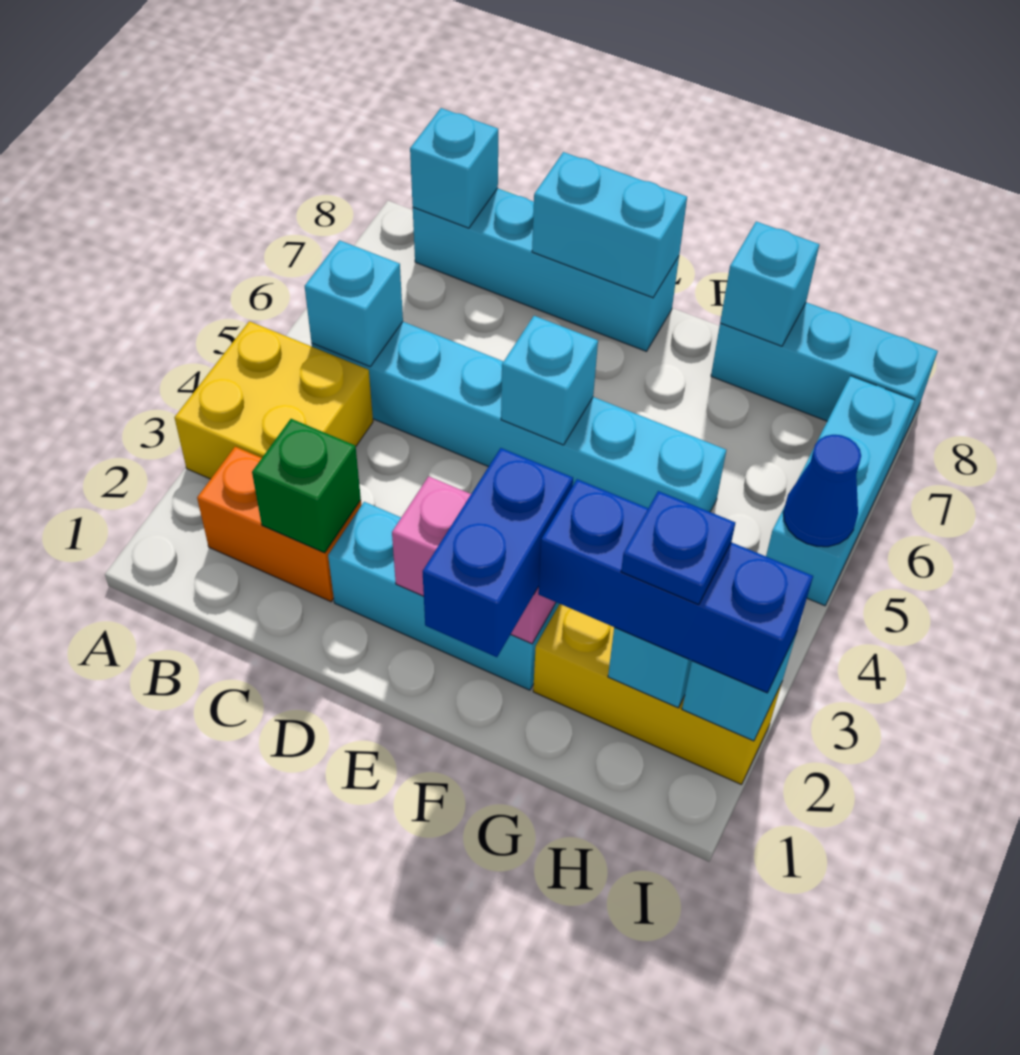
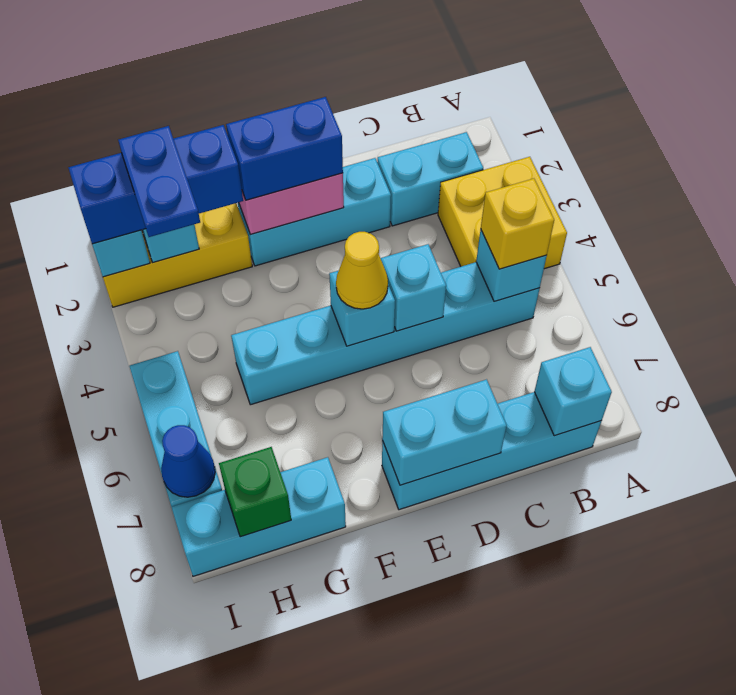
orange 1x2 brick [197,447,361,602] -> cyan 1x2 brick [377,132,483,226]
none -> yellow 1x1 brick [481,179,554,269]
green 1x1 brick [252,419,361,553] -> green 1x1 brick moved to [219,447,291,537]
none -> yellow 1x1 cone [336,232,388,309]
blue 1x2 brick [423,448,573,657] -> blue 1x2 brick turned to [226,97,343,200]
cyan 1x1 brick [720,222,819,346] -> cyan 1x1 brick moved to [381,244,446,331]
blue 1x1 plate [621,491,735,605] -> blue 1x2 plate [118,126,200,237]
blue 1x1 cone [783,435,861,547] -> blue 1x1 cone moved to [161,425,215,497]

